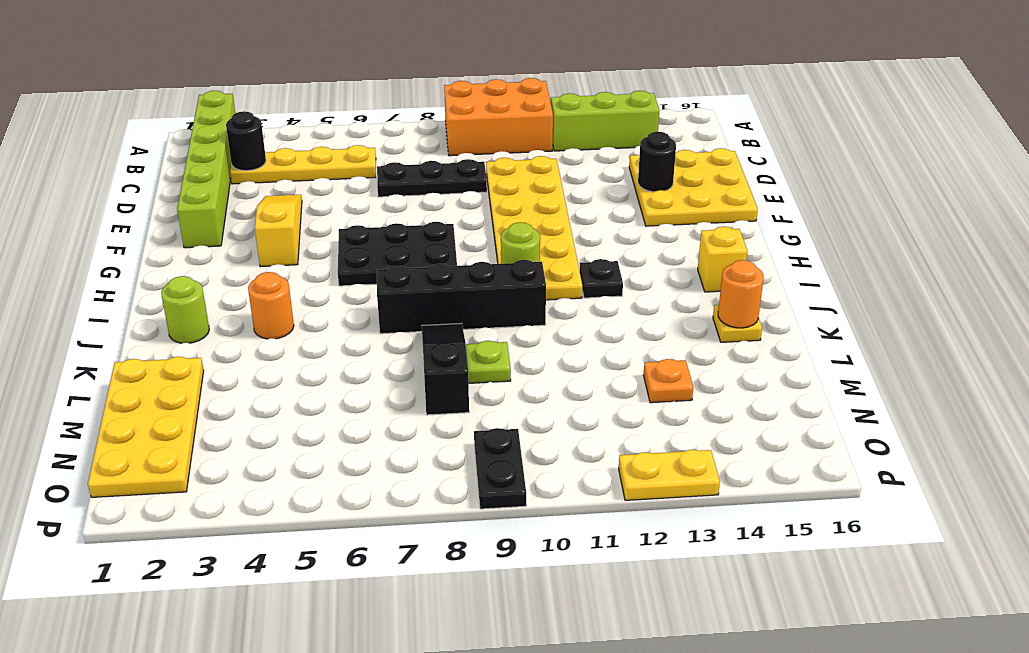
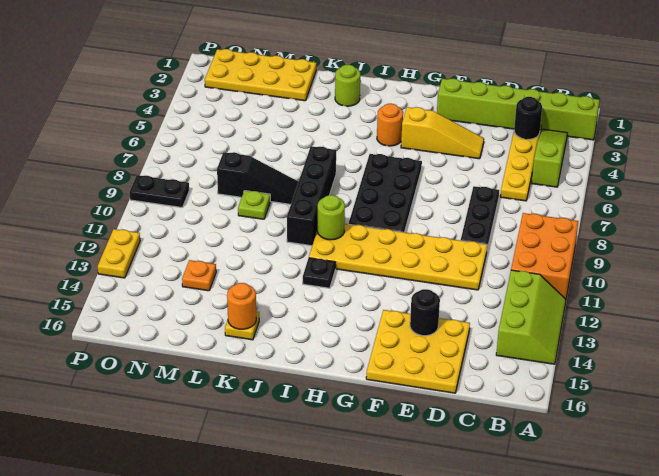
none -> lime 1x3 slope [532,129,567,187]
black 2x3 plate [338,222,457,286] -> black 2x4 plate [349,154,422,232]
yellow 1x1 brick [698,227,748,292] -> none
orange 1x1 round brick [248,272,294,339] -> orange 1x1 round brick moved to [377,104,403,146]

